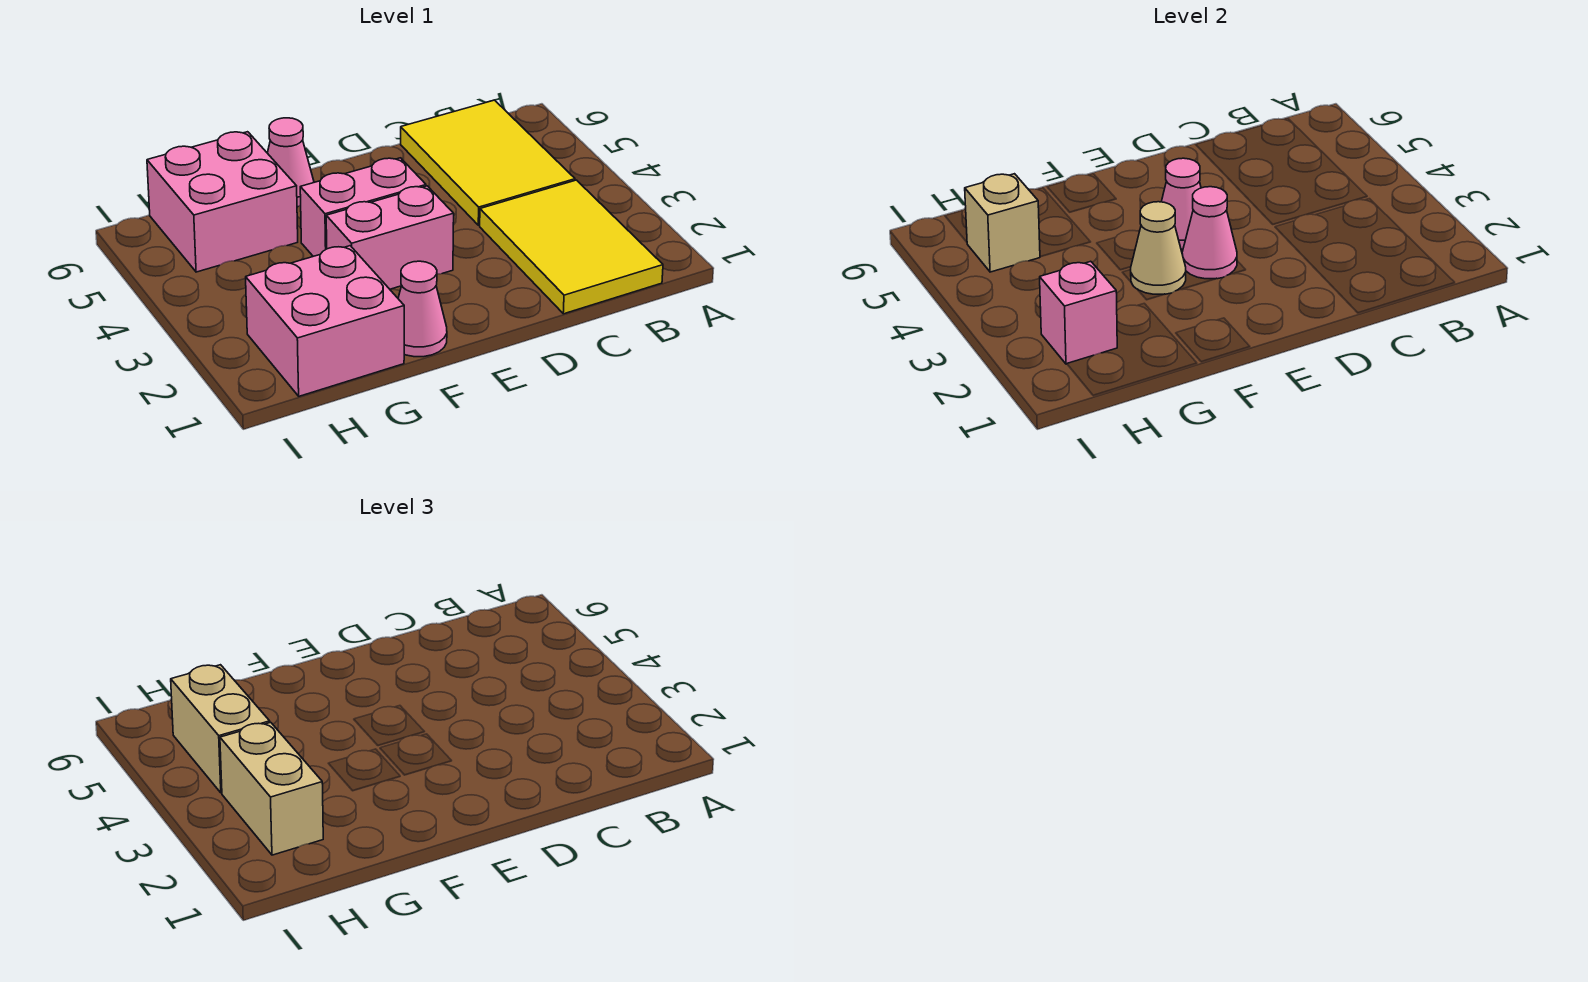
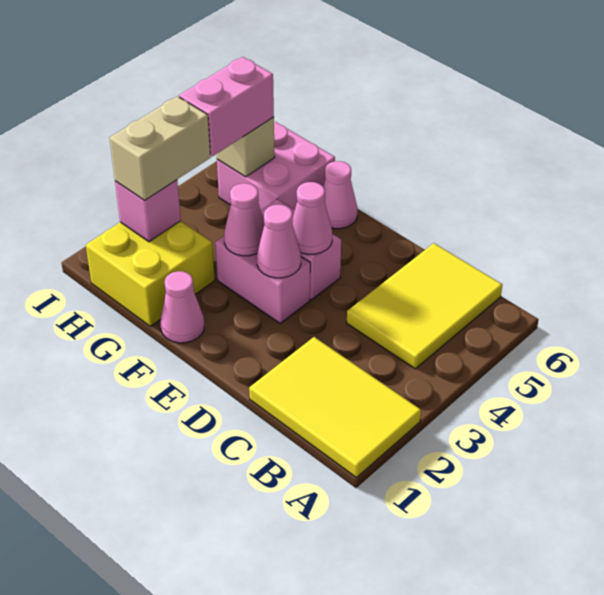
yellow 2x3 tile [480,180,663,314] -> yellow 2x3 tile turned to [249,337,421,477]
tan 1x1 cone [1131,202,1186,294] -> pink 1x1 cone [224,183,265,256]
pink 2x2 brick [246,246,404,396] -> yellow 2x2 brick [86,221,215,326]
tan 1x2 brick [171,665,270,793] -> pink 1x2 brick [179,57,274,157]

